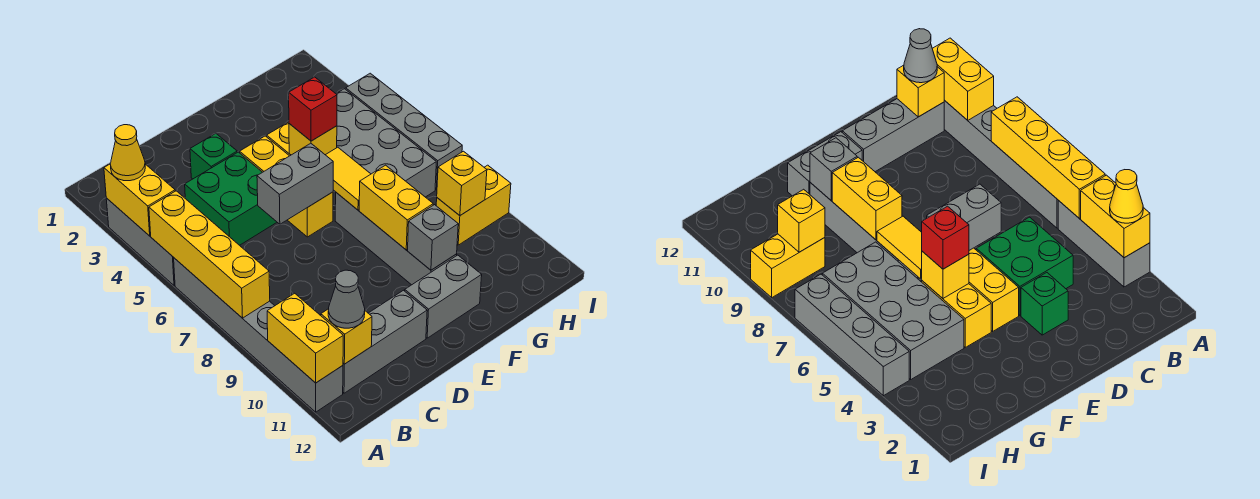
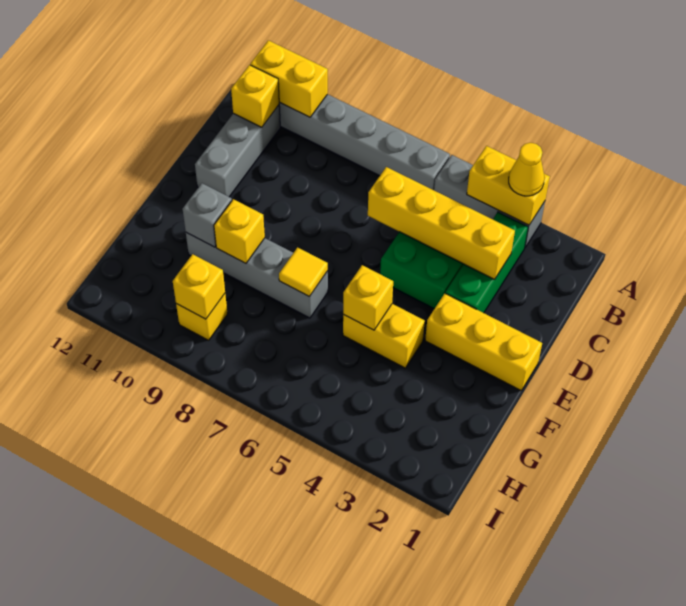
yellow 1x4 brick [149,191,270,318] -> yellow 1x4 brick moved to [368,167,515,280]
grey 1x1 cone [328,270,365,328] -> none
green 1x1 brick [190,133,237,179] -> green 1x3 brick [445,212,528,313]
grey 1x2 brick [257,143,333,224] -> none
yellow 1x3 brick [240,136,333,237] -> yellow 1x3 brick moved to [425,294,542,391]
grey 1x2 brick [405,255,482,338] -> none
red 1x1 brick [289,77,337,141] -> none
yellow 1x2 tile [326,147,371,210] -> yellow 1x1 tile [279,247,328,297]
yellow 1x2 brick [359,165,433,250] -> yellow 1x1 brick [214,199,265,263]
grey 2x4 brick [336,89,436,197] -> none
yellow 1x2 brick [436,165,511,245] -> yellow 1x1 brick [176,294,227,340]
grey 1x4 brick [346,73,462,190] -> none

